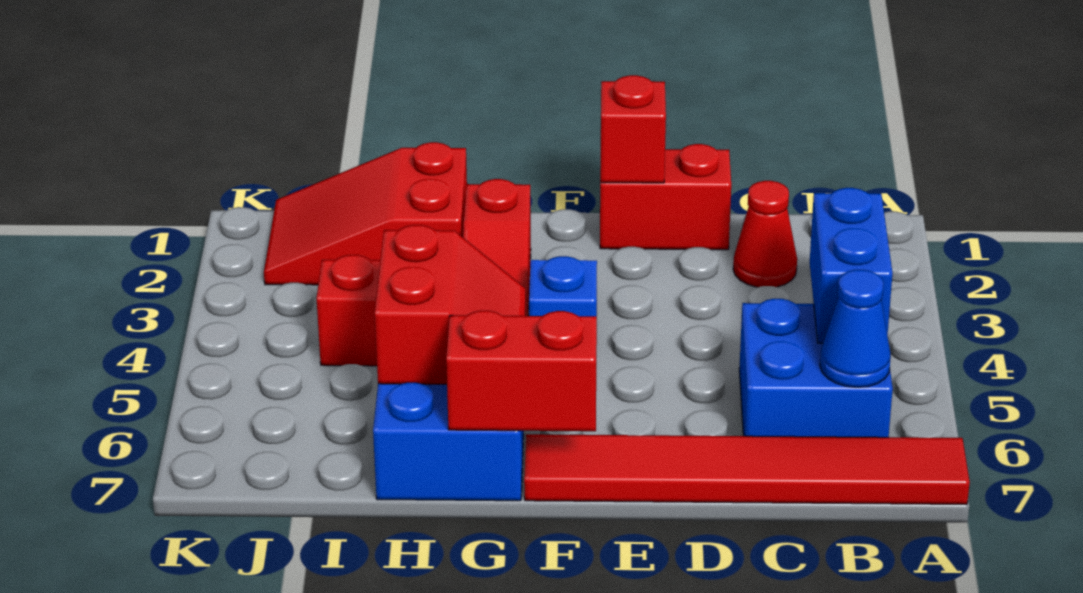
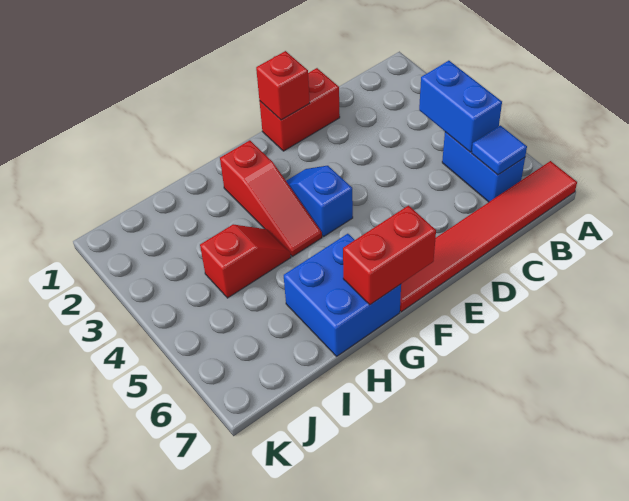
blue 2x2 brick [739,299,893,437] -> blue 1x2 brick [442,132,525,202]
blue 1x1 cone [820,270,891,387] -> blue 1x1 tile [472,125,527,175]
red 1x1 cone [733,181,797,287] -> none
red 2x2 slope [375,225,526,384] -> none
red 2x3 slope [264,142,467,285] -> none

